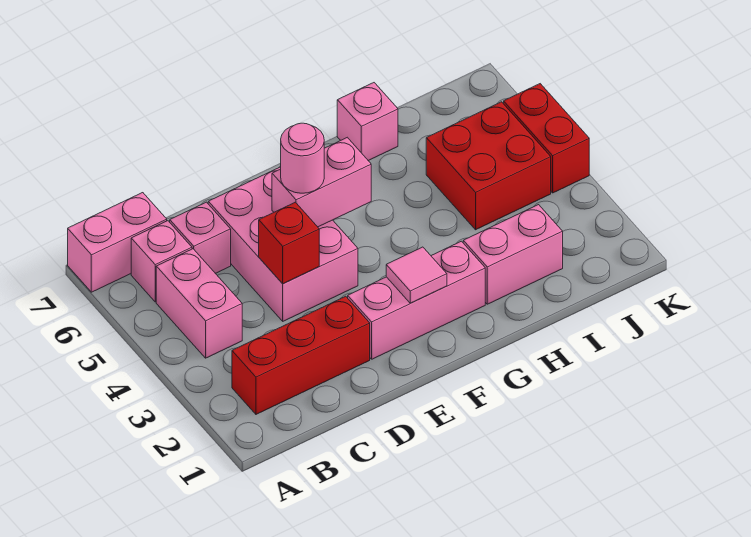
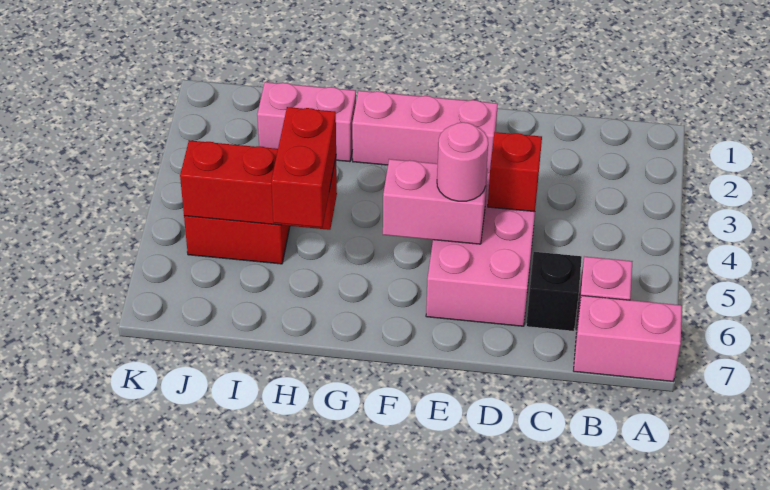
red 1x3 brick [232,296,370,414] -> red 1x3 brick moved to [180,140,337,230]
pink 1x2 brick [156,249,242,358] -> none
pink 1x1 brick [170,202,231,273] -> black 1x1 brick [526,252,582,331]
pink 1x1 tile [386,247,447,303] -> none
pink 1x1 brick [337,83,398,161] -> none
red 1x2 brick [504,84,589,193] -> red 1x2 brick moved to [271,107,336,227]

